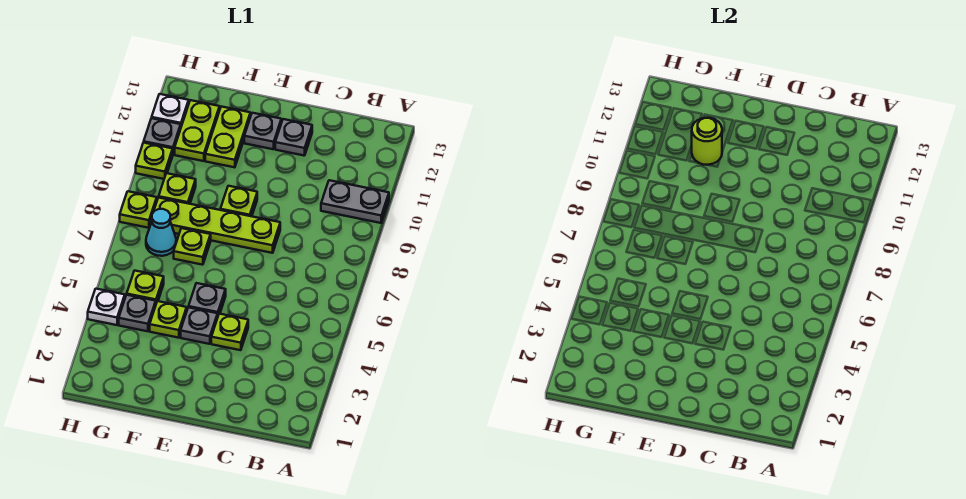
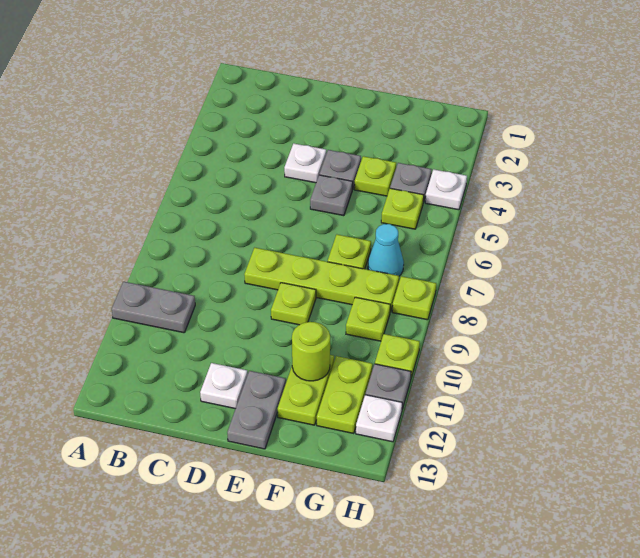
lime 1x1 plate [211,314,248,350] -> white 1x1 plate [284,143,326,183]
grey 1x1 plate [275,119,312,156] -> white 1x1 plate [200,363,248,409]
grey 1x1 plate [244,113,281,149] -> grey 1x2 plate [227,371,286,449]

